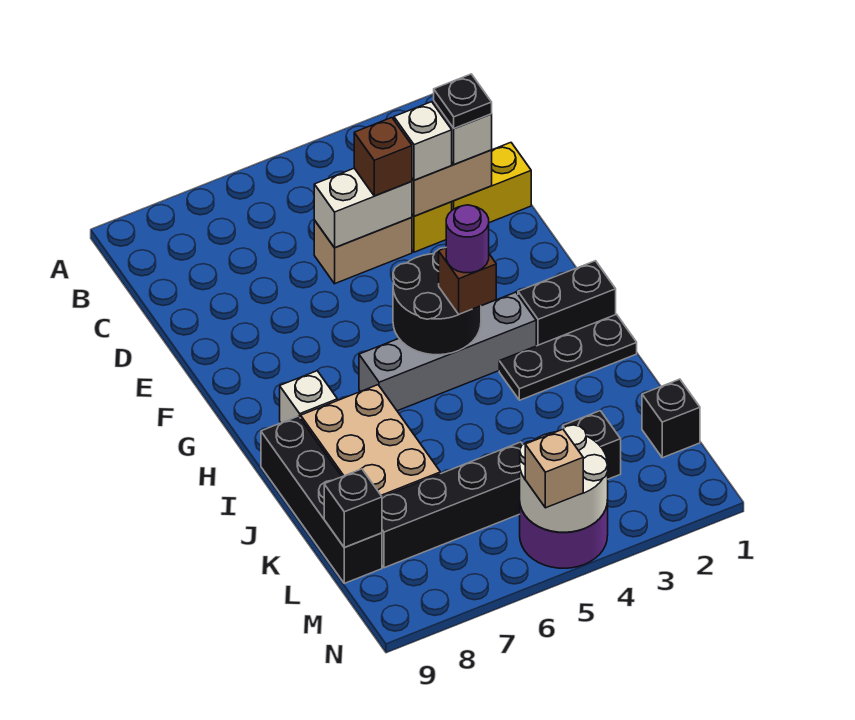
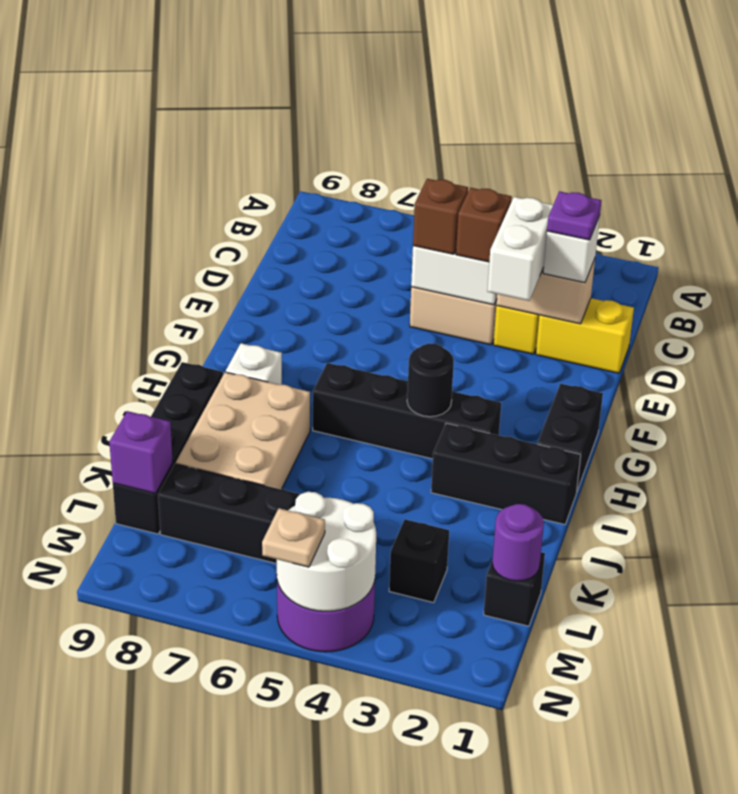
black 1x1 plate [434,74,492,129] -> purple 1x1 plate [547,191,601,240]
white 1x1 brick [394,102,452,180] -> white 1x2 brick [487,197,553,301]
black 2x2 round brick [393,248,481,355] -> black 1x1 round brick [407,343,454,417]
black 1x2 brick [518,261,616,346] -> black 1x2 brick turned to [537,384,603,491]
grey 1x4 brick [359,292,536,411] -> black 1x4 brick [313,363,501,459]
brown 1x1 brick [439,248,496,314] -> brown 1x1 brick moved to [413,179,468,254]
purple 1x1 round brick [446,205,489,273] -> purple 1x1 round brick moved to [492,504,544,581]
black 1x3 plate [499,314,637,400] -> black 1x3 brick [431,423,581,524]
black 1x1 brick [324,469,382,547] -> purple 1x1 brick [109,411,173,493]
tan 1x1 brick [525,429,583,508] -> tan 1x1 plate [262,508,325,567]

